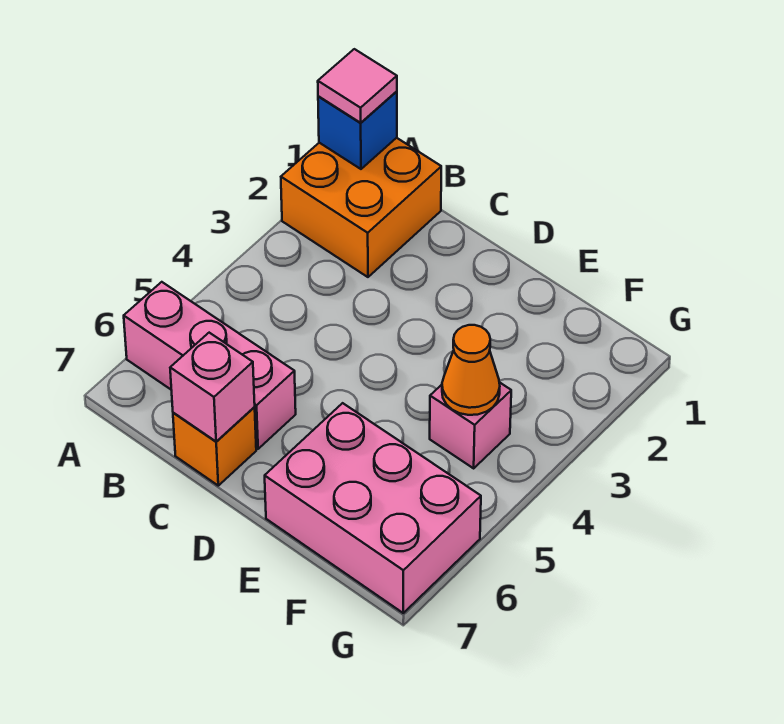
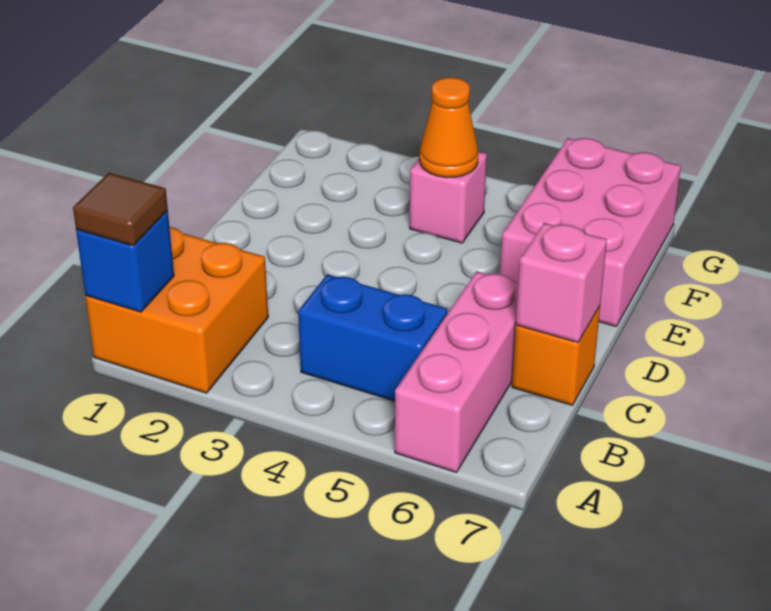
pink 1x1 tile [318,49,397,123] -> brown 1x1 tile [73,173,168,246]
none -> blue 1x2 brick [298,274,447,401]

